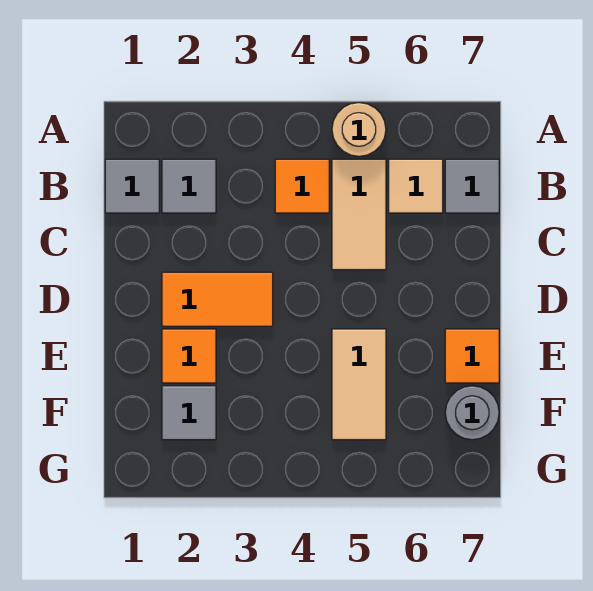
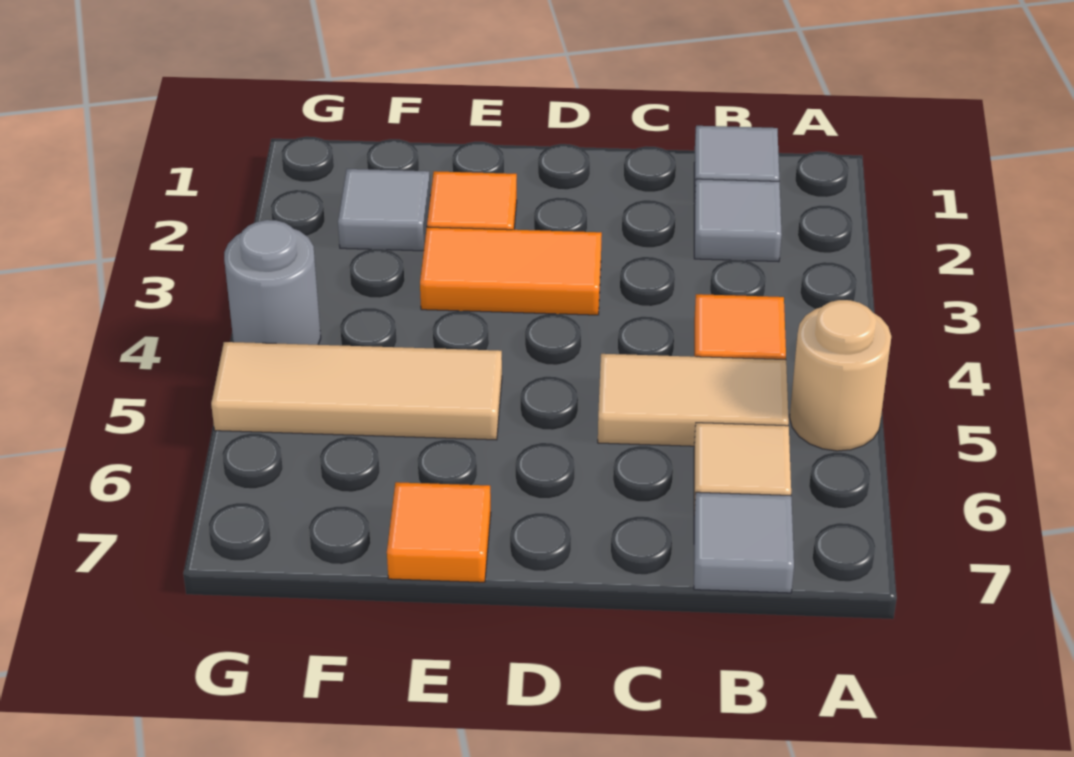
orange 1x2 tile [162,272,273,326] -> orange 1x2 tile turned to [420,227,602,315]
tan 1x2 tile [332,329,386,440] -> tan 1x3 tile [211,342,502,440]
grey 1x1 round brick [445,386,499,440] -> grey 1x1 round brick moved to [224,220,321,345]

